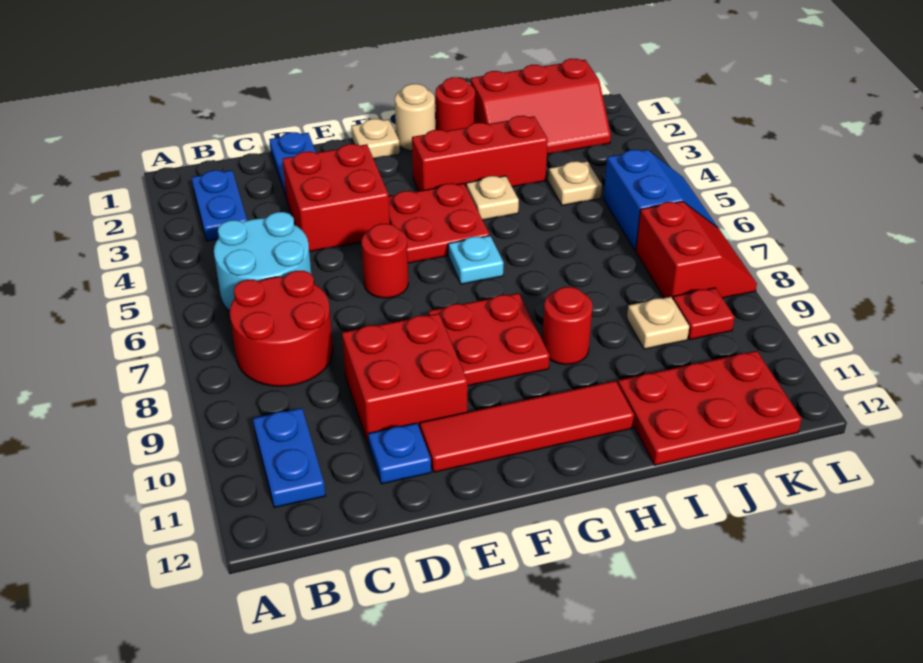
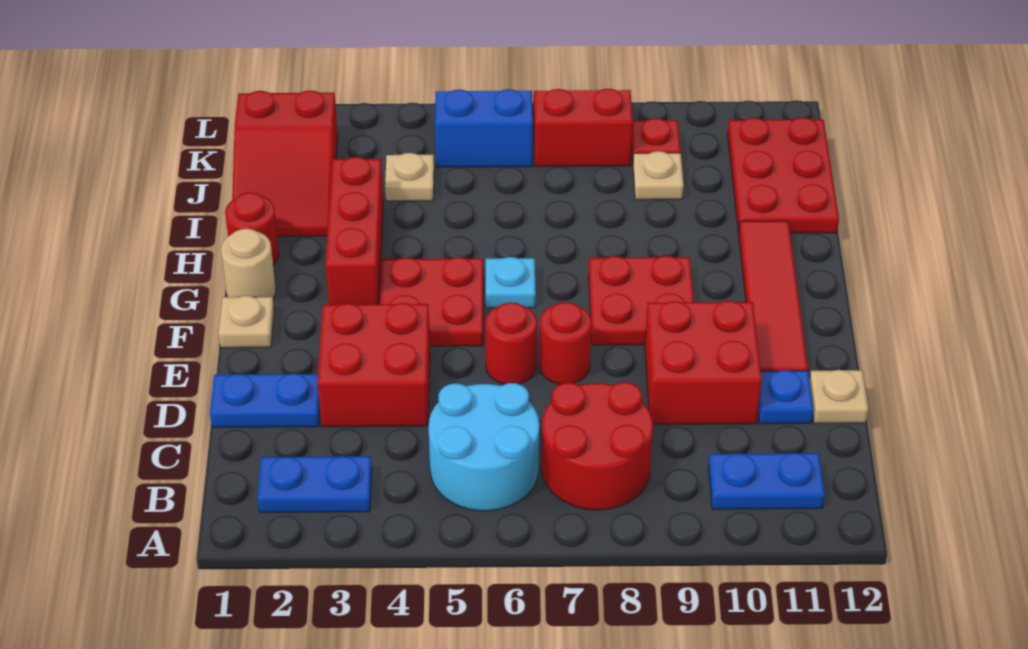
tan 1x1 plate [466,176,519,220] -> tan 1x1 plate moved to [810,370,868,423]
red 1x1 round brick [542,287,593,365] -> red 1x1 round brick moved to [539,302,592,384]
red 2x3 slope [471,59,611,154] -> red 2x3 slope turned to [232,91,338,237]

